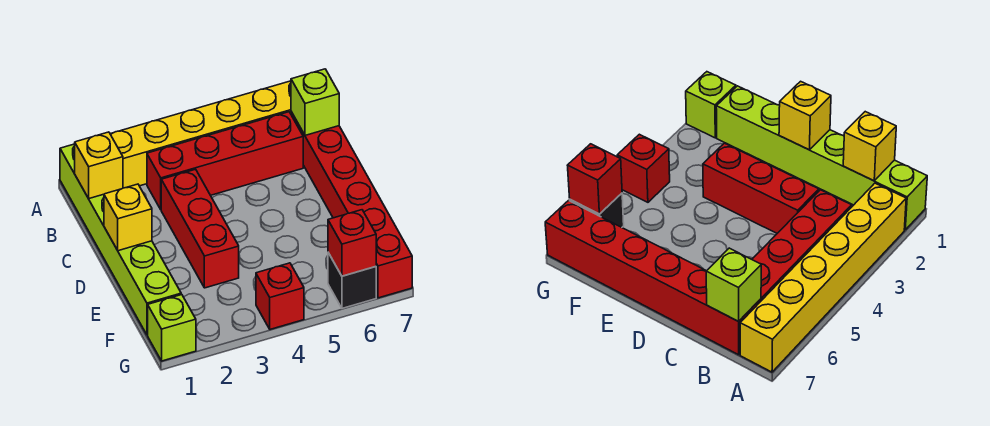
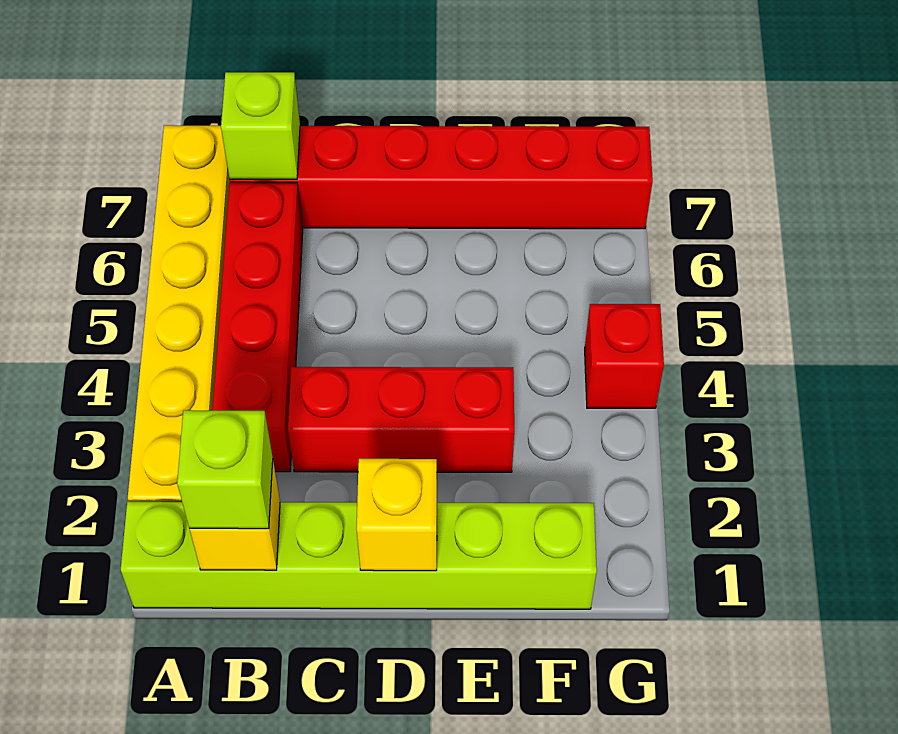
lime 1x1 brick [148,294,196,361] -> lime 1x1 brick moved to [177,410,273,529]
black 1x1 brick [328,253,376,308] -> none
red 1x1 brick [328,210,376,276] -> none

